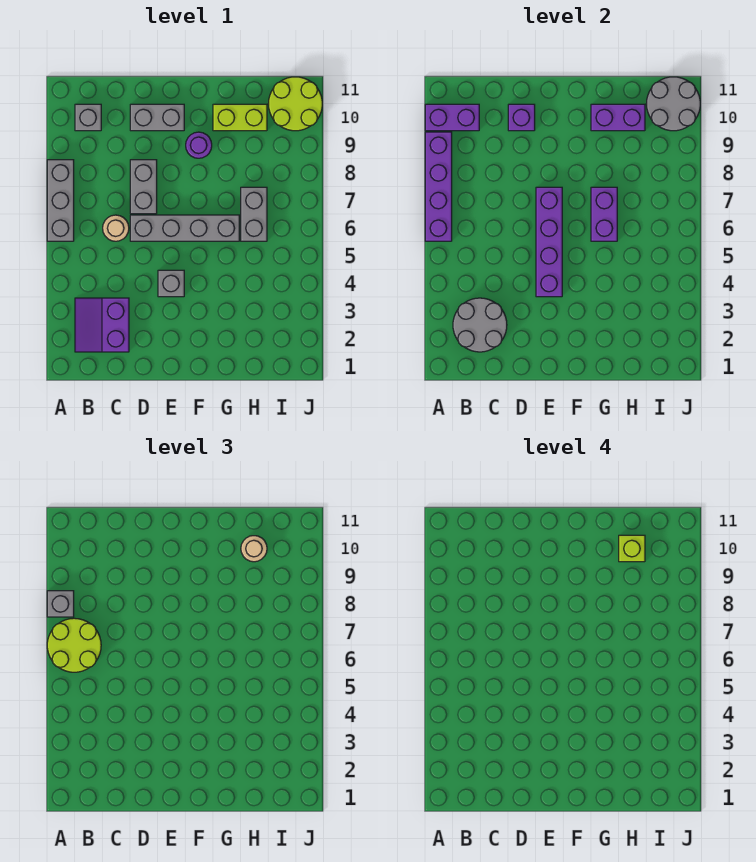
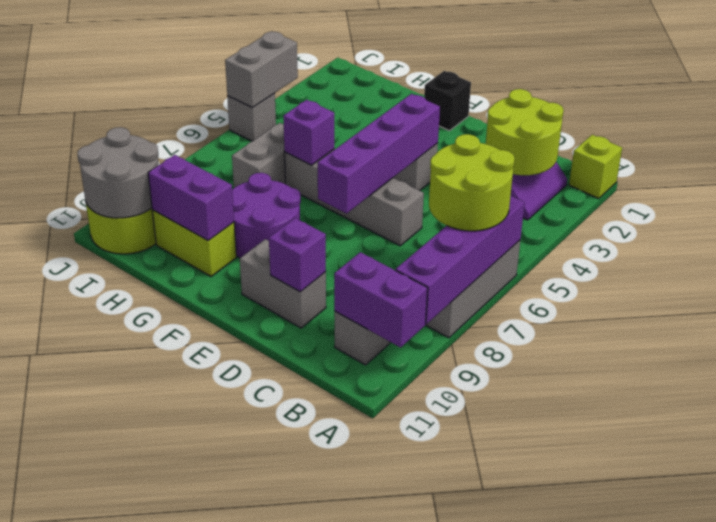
grey 1x1 brick [47,591,74,617] -> grey 1x1 brick moved to [227,93,276,141]
grey 2x2 round brick [453,298,507,352] -> lime 2x2 round brick [486,89,564,175]
tan 1x1 round brick [103,215,129,241] -> none
grey 1x2 brick [130,160,157,214] -> grey 1x2 brick moved to [225,31,298,108]
none -> black 1x1 brick [424,71,471,131]
purple 1x1 round brick [186,132,212,158] -> purple 2x2 round brick [232,173,301,258]
purple 1x2 brick [591,187,617,241] -> purple 1x1 brick [283,100,334,165]
tan 1x1 round brick [241,536,267,562] -> none
lime 1x1 brick [619,535,645,562] -> lime 1x1 brick moved to [569,135,622,199]

